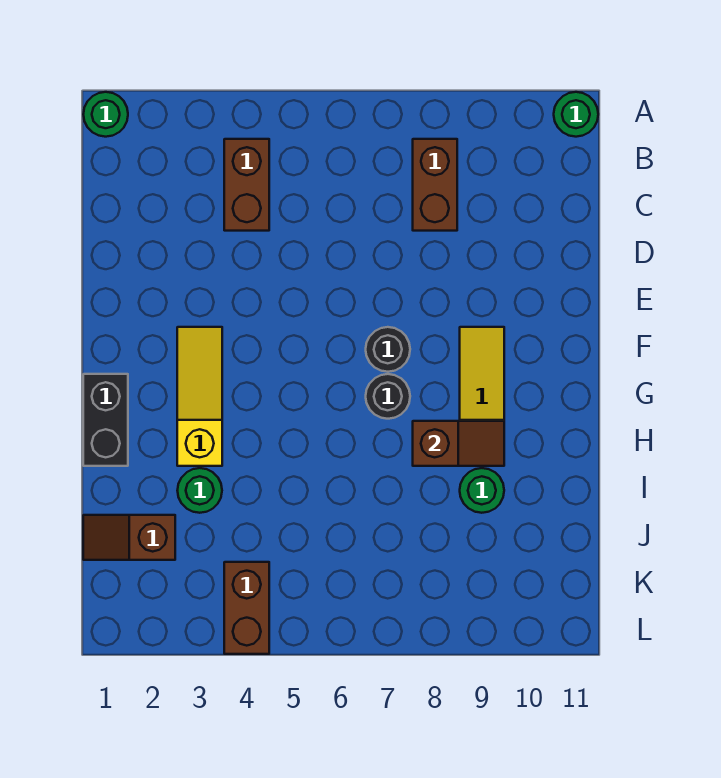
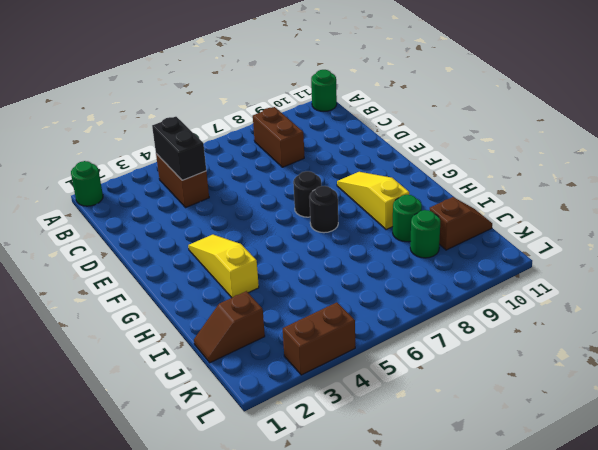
black 1x2 brick [83,374,128,466] -> black 1x2 brick moved to [152,117,206,180]
brown 1x2 slope [413,421,504,466] -> brown 1x2 slope moved to [430,197,492,250]
green 1x1 round brick [177,468,222,513] -> green 1x1 round brick moved to [410,210,440,258]
brown 1x2 brick [224,562,269,654] -> brown 1x2 brick turned to [283,302,355,375]

